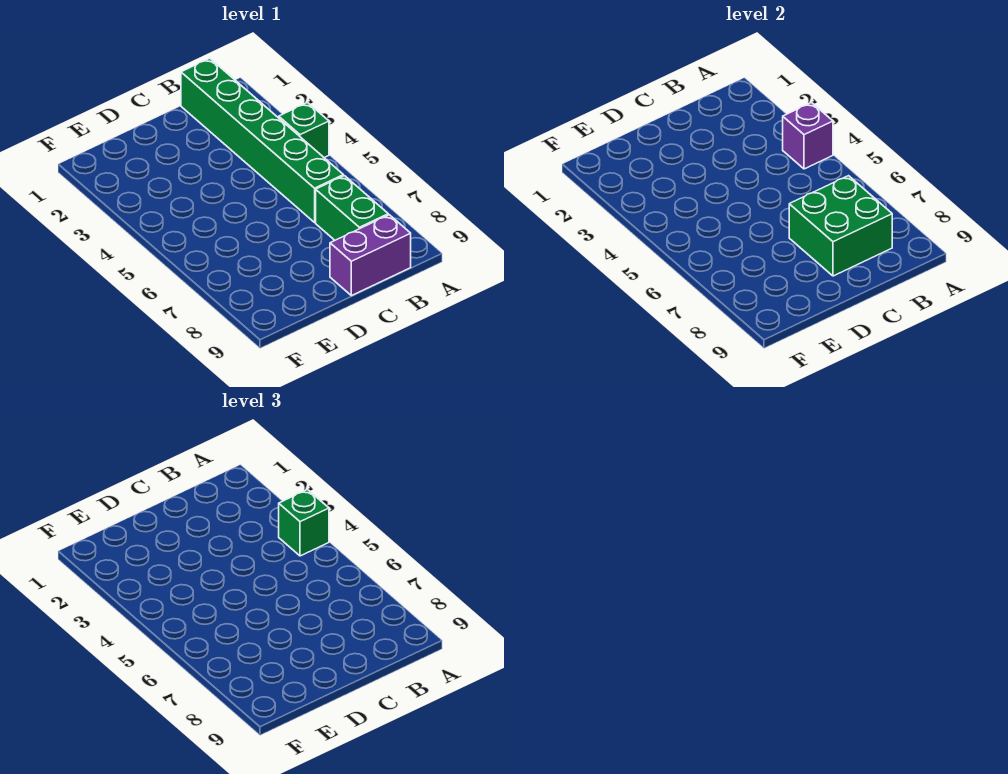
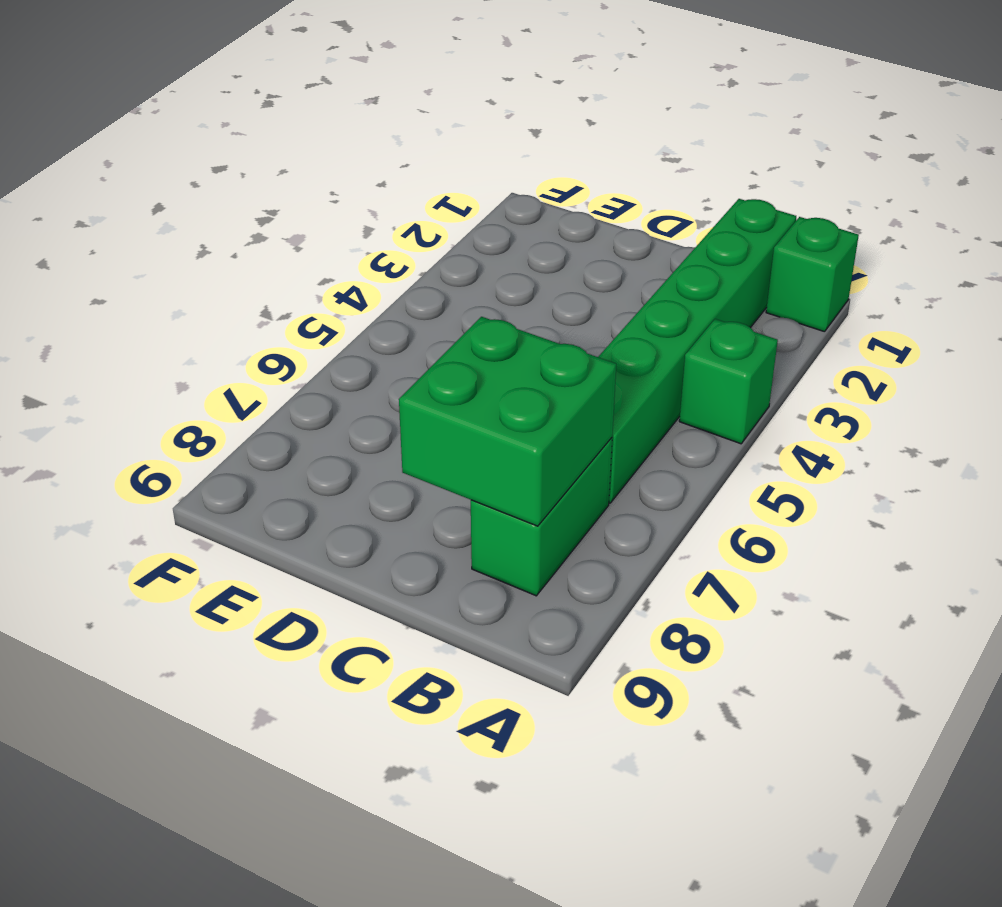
purple 1x1 brick [783,103,833,169] -> none
green 1x1 brick [279,490,329,556] -> green 1x1 brick moved to [766,217,859,332]
purple 1x2 brick [330,215,411,296] -> none

